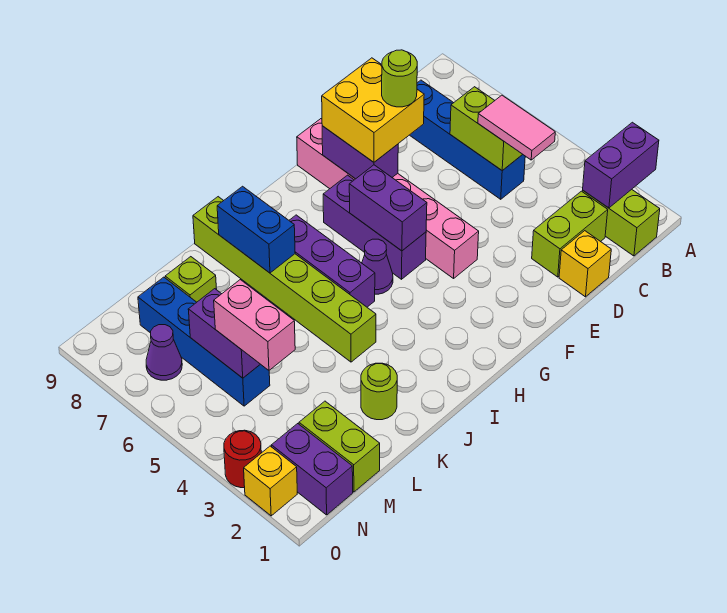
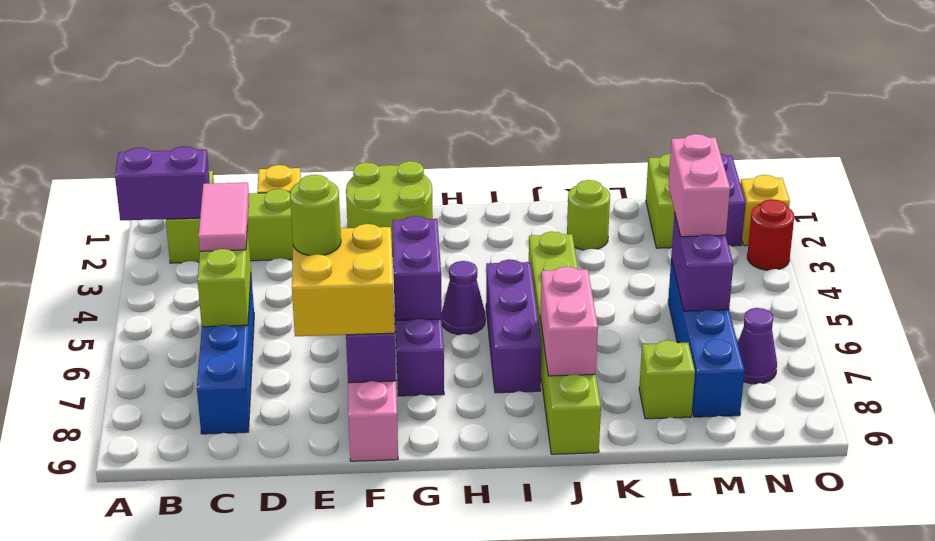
none -> lime 2x2 round brick [346,161,433,256]
blue 1x2 brick [217,186,295,273] -> pink 1x2 brick [540,267,598,376]

